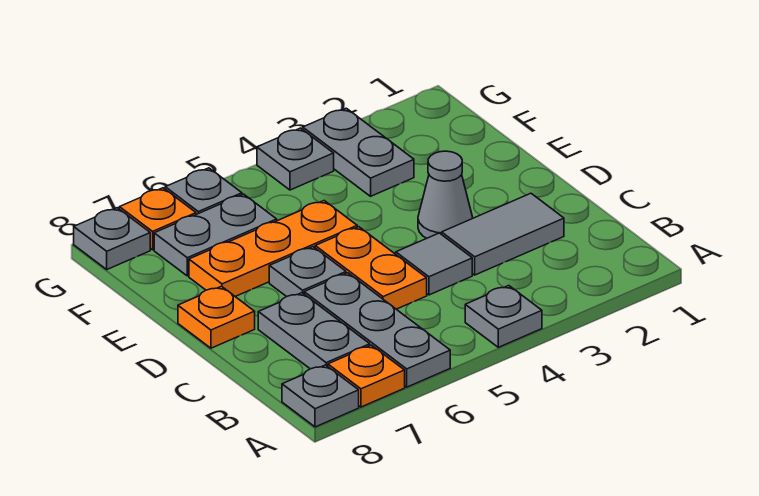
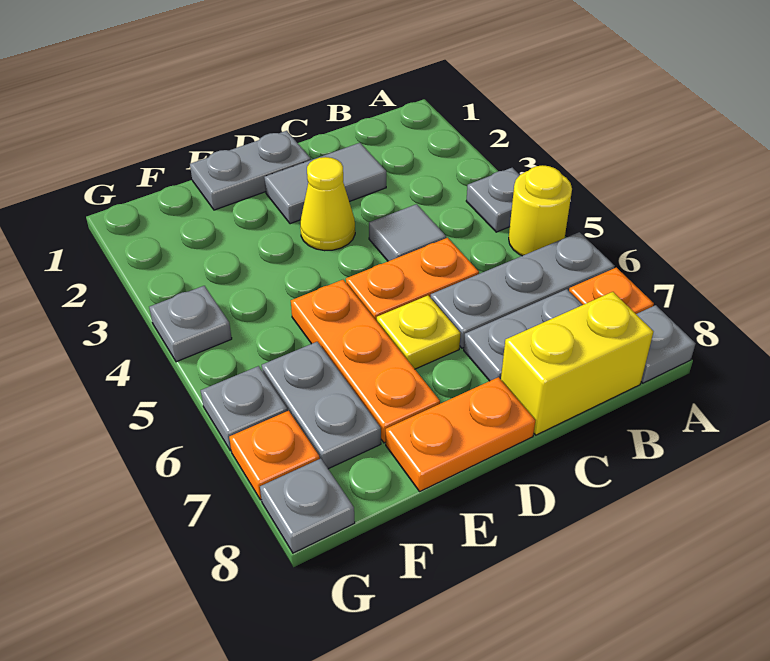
none -> yellow 1x1 round brick [509,165,572,256]
none -> yellow 1x2 brick [501,292,653,435]
grey 1x2 tile [442,193,564,275] -> grey 1x2 tile turned to [264,143,386,224]
grey 1x1 cone [418,151,473,238] -> yellow 1x1 cone [300,157,355,251]
grey 1x1 plate [269,247,346,297] -> yellow 1x1 plate [377,295,460,369]
orange 1x1 plate [178,286,255,348] -> orange 1x2 plate [386,377,535,491]
grey 1x2 plate [303,108,414,196] -> grey 1x2 plate moved to [190,131,311,210]

